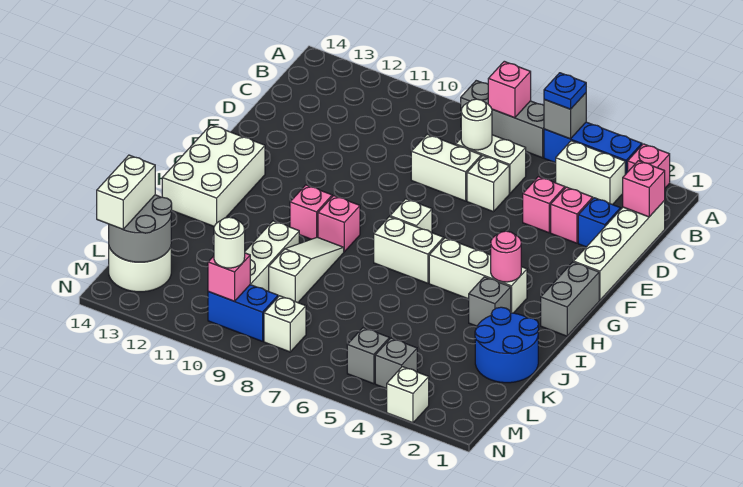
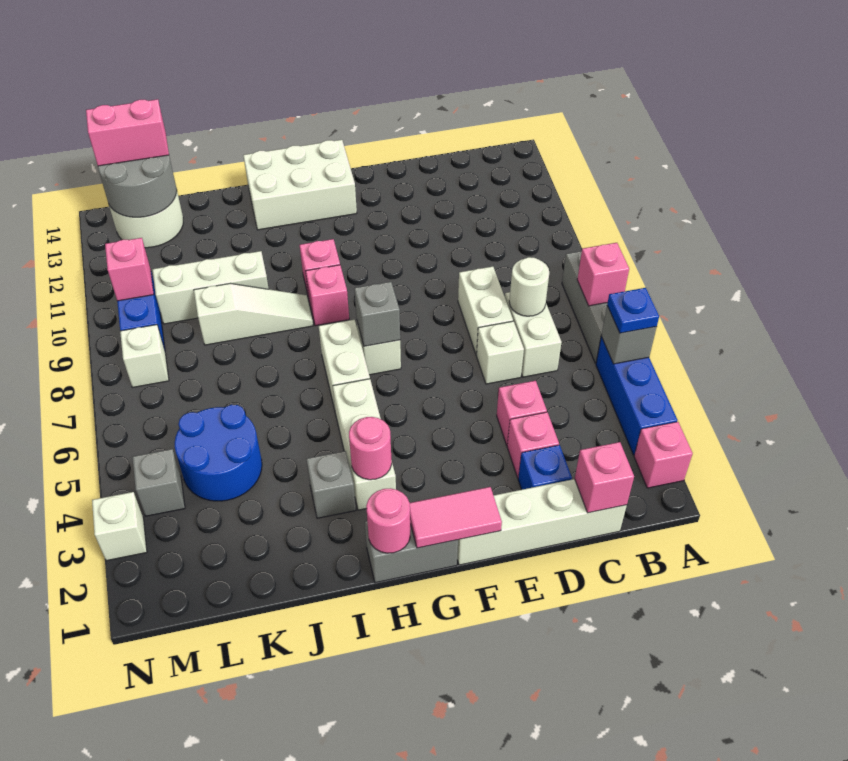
white 1x2 brick [556,141,625,205] -> none
none -> pink 1x2 tile [410,487,502,548]
none -> pink 1x1 round brick [366,488,410,553]
blue 2x2 round brick [475,307,539,383] -> blue 2x2 round brick moved to [175,405,262,501]
white 1x2 brick [97,155,155,229] -> pink 1x2 brick [86,99,169,166]
grey 1x1 brick [347,328,389,384] -> grey 1x1 brick moved to [354,282,400,346]
white 1x1 round brick [214,217,245,268] -> none

